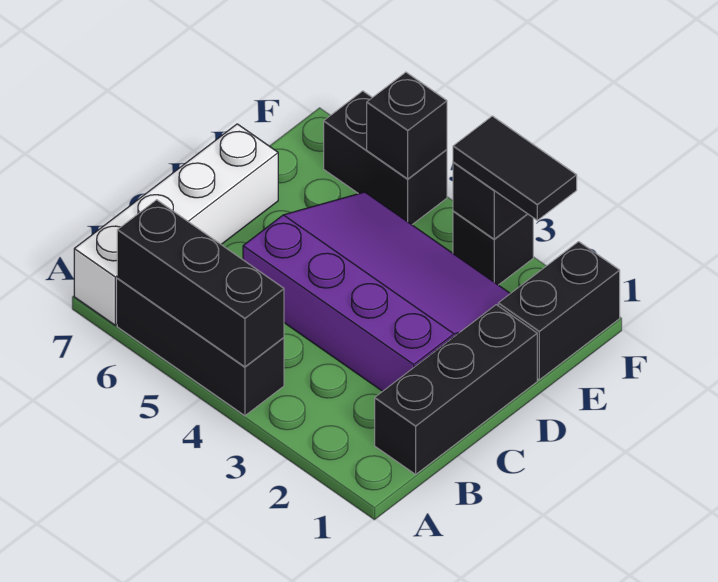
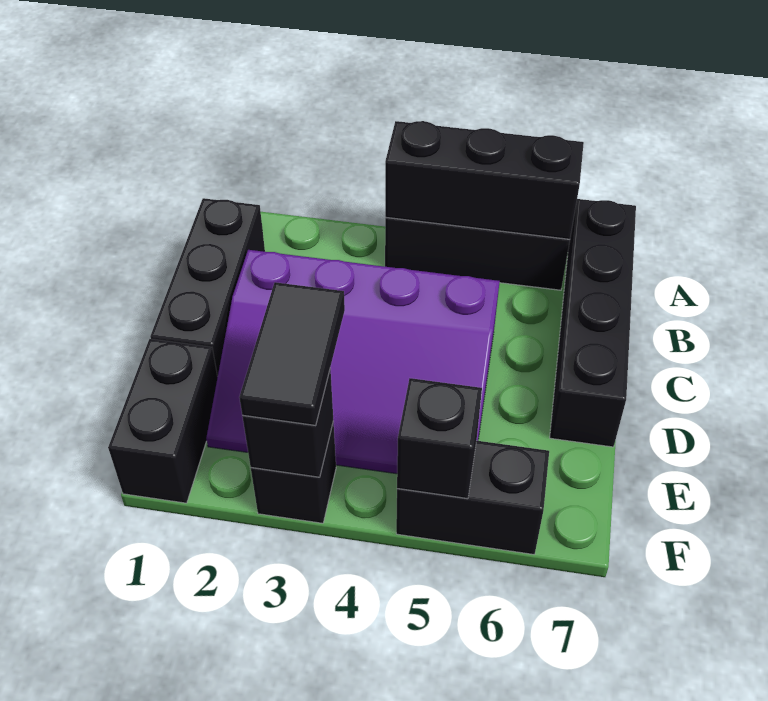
white 1x4 brick [74,124,278,325] -> black 1x4 brick [550,199,636,447]
black 1x2 tile [453,116,577,220] -> black 1x2 tile turned to [239,282,345,425]

